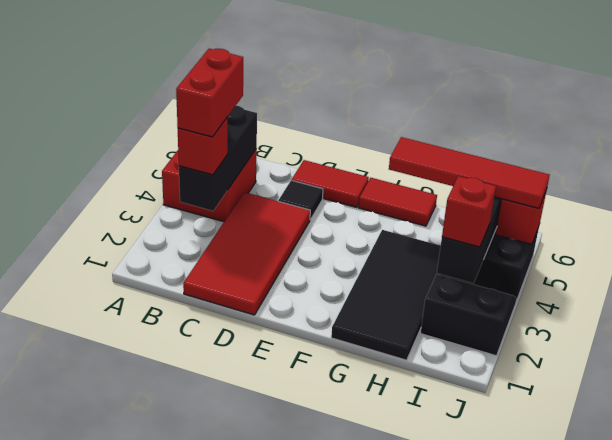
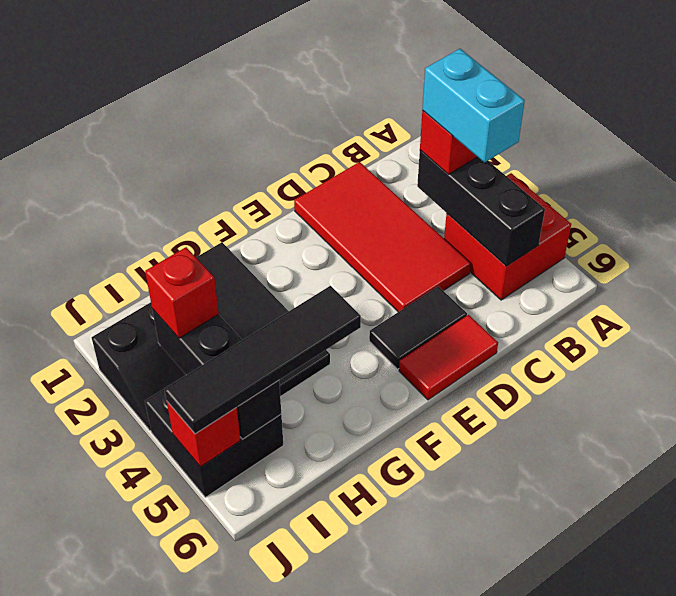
red 1x2 brick [176,48,243,137] -> cyan 1x2 brick [422,49,525,163]
black 1x1 tile [278,180,323,220] -> black 1x2 tile [369,286,467,369]
red 1x2 tile [359,178,437,226] -> none
red 1x4 tile [389,137,550,208] -> black 1x4 tile [164,286,361,434]

